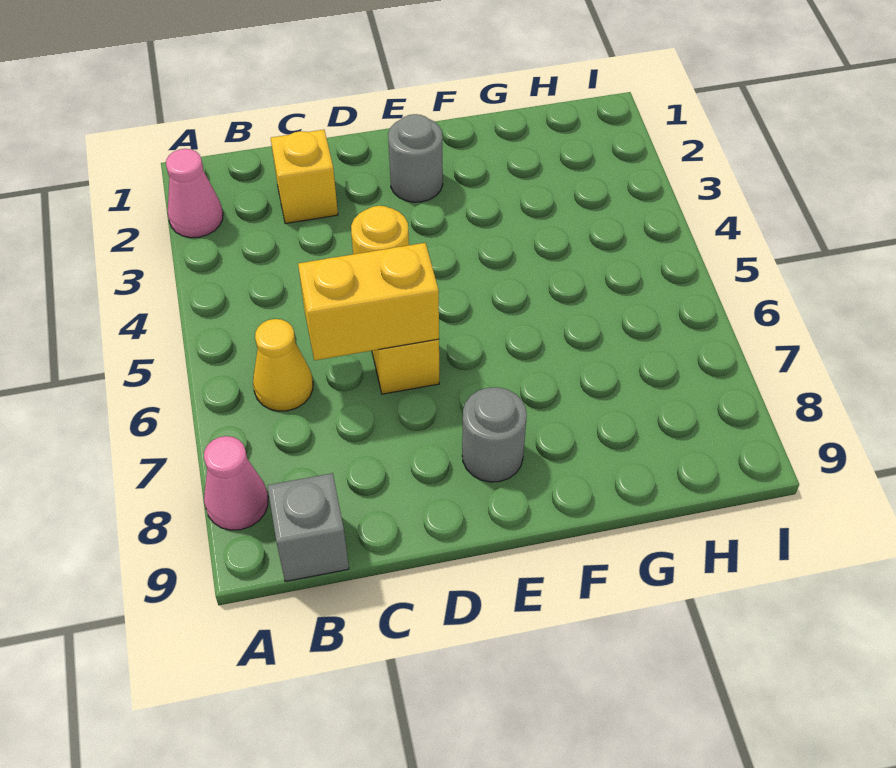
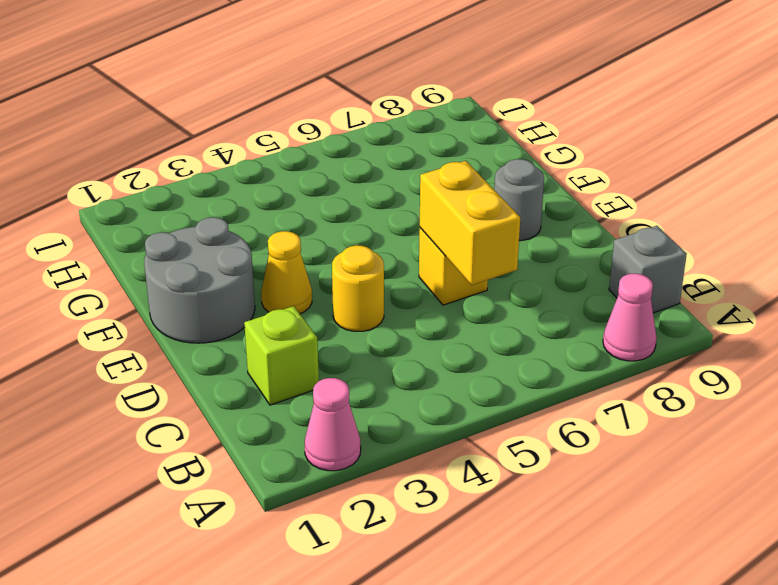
yellow 1x1 cone [253,319,313,411] -> yellow 1x1 cone moved to [261,231,312,314]
yellow 1x1 brick [271,130,338,224] -> lime 1x1 brick [244,306,319,405]
grey 1x1 round brick [388,114,443,202] -> grey 2x2 round brick [144,217,255,343]

